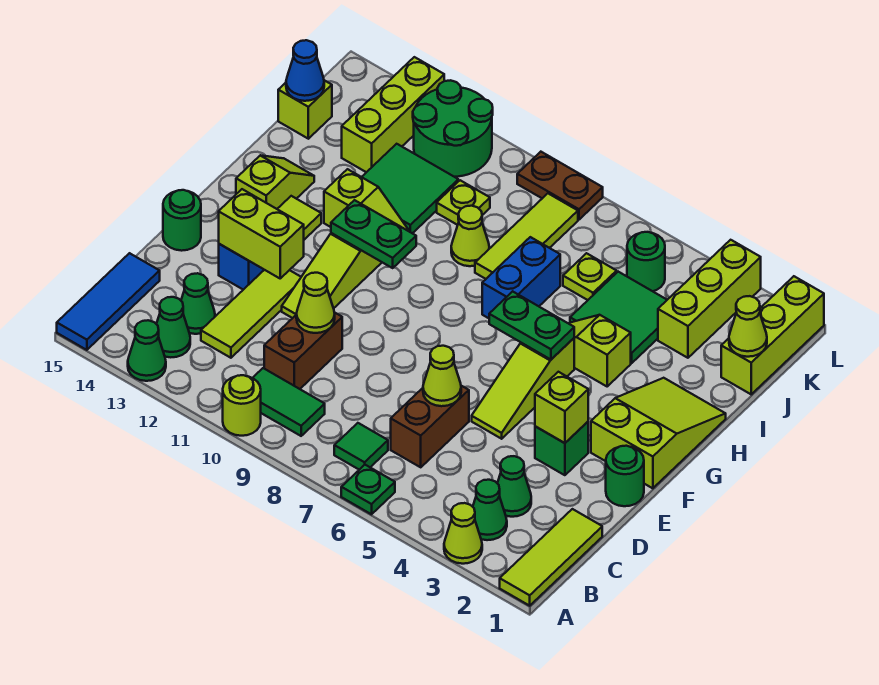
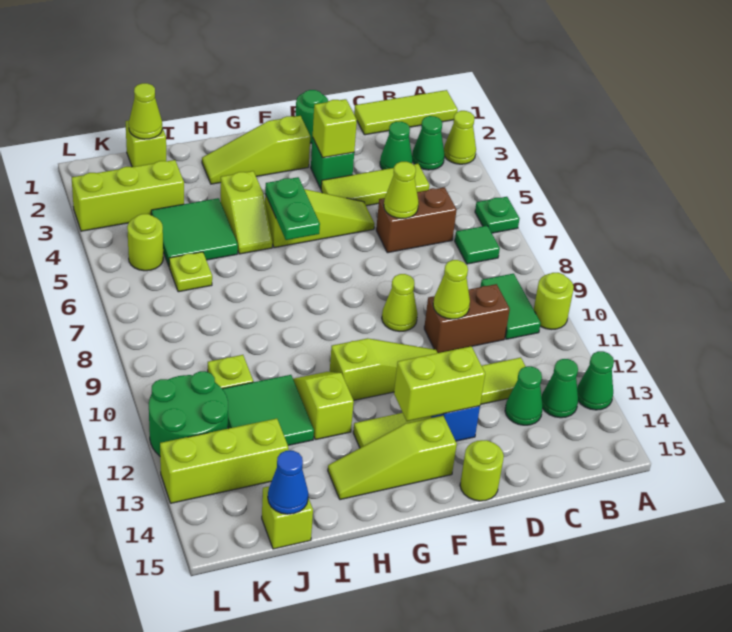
blue 1x3 tile [57,253,160,350] -> none
lime 1x2 brick [219,189,304,278] -> lime 1x2 brick turned to [394,346,485,421]
green 1x1 round brick [163,190,201,251] -> lime 1x1 round brick [460,440,504,501]
lime 2x3 slope [591,378,726,488] -> lime 1x3 slope [202,116,310,184]
green 1x2 plate [331,200,416,268] -> none
lime 1x2 slope [236,155,314,209] -> lime 1x3 slope [328,416,457,500]
blue 1x2 brick [482,237,560,318] -> none
lime 1x3 tile [475,193,578,279] -> lime 1x3 tile moved to [321,164,429,206]
lime 1x1 cone [451,206,489,266] -> lime 1x1 cone moved to [382,274,418,331]
lime 1x3 brick [721,276,824,394] -> lime 1x1 brick [126,121,166,167]
green 1x1 round brick [627,232,665,291] -> lime 1x1 round brick [127,214,163,271]
brown 1x2 plate [517,152,603,220] -> none

